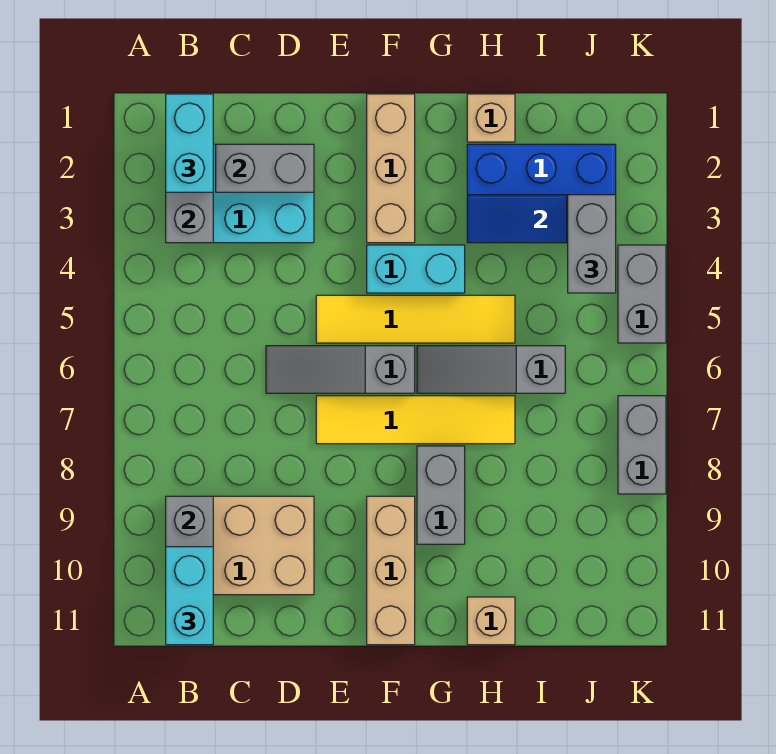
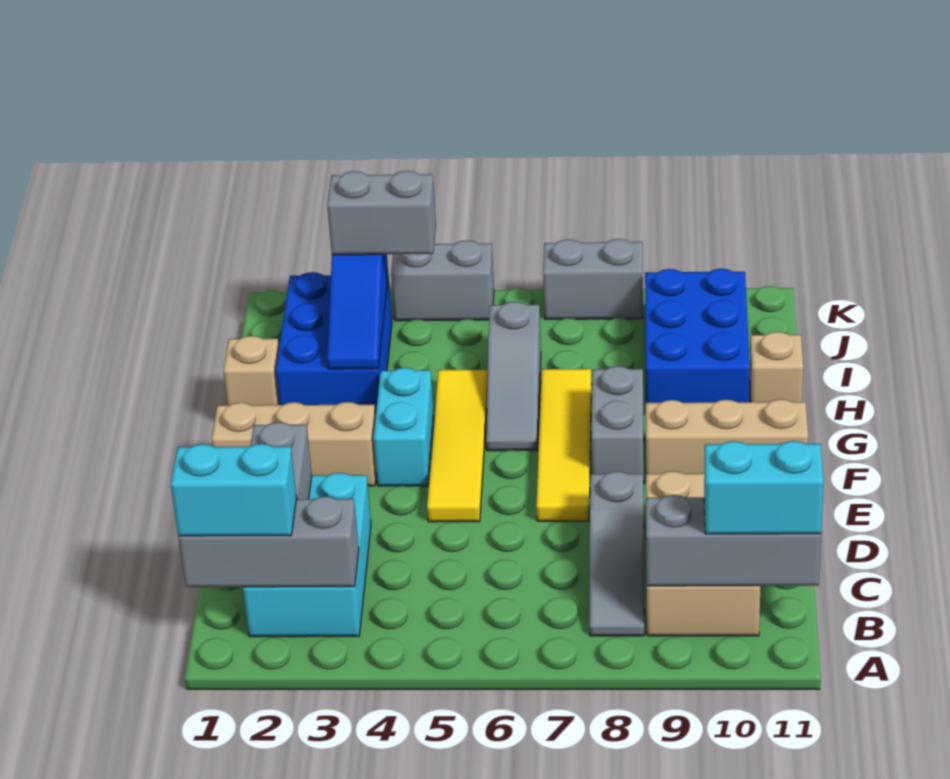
grey 1x3 slope [266,346,415,393] -> grey 1x3 slope moved to [590,471,644,636]
grey 1x2 brick [417,446,465,544] -> grey 1x2 brick turned to [591,366,644,483]
none -> blue 2x3 brick [645,269,750,403]

